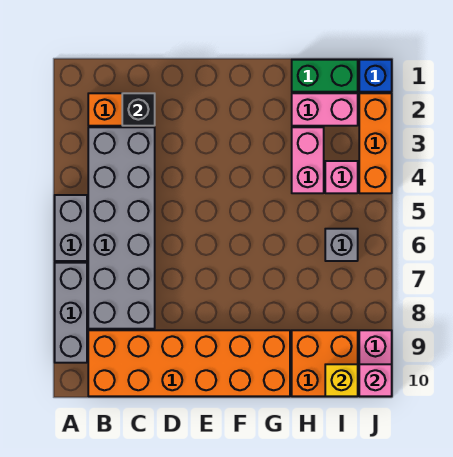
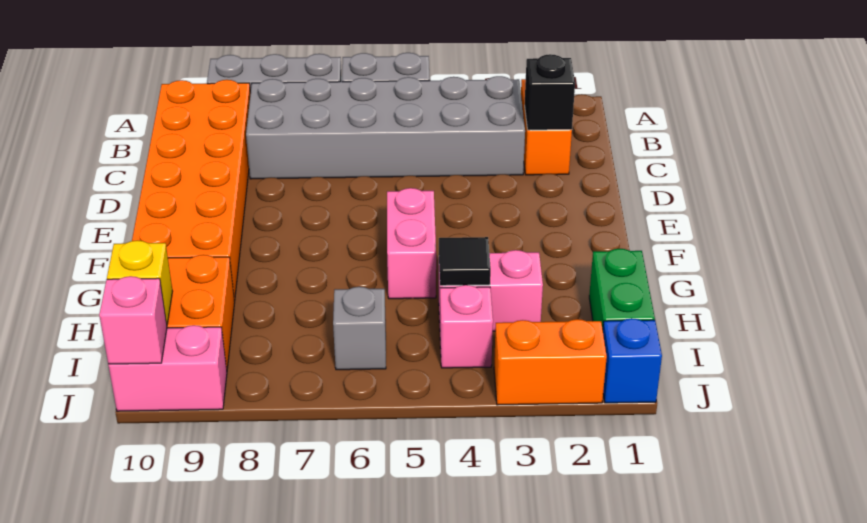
pink 1x2 brick [292,93,358,126] -> pink 1x2 brick moved to [387,188,436,299]
none -> black 1x1 tile [439,237,491,286]
orange 1x3 brick [359,93,392,193] -> orange 1x2 brick [494,319,607,405]

